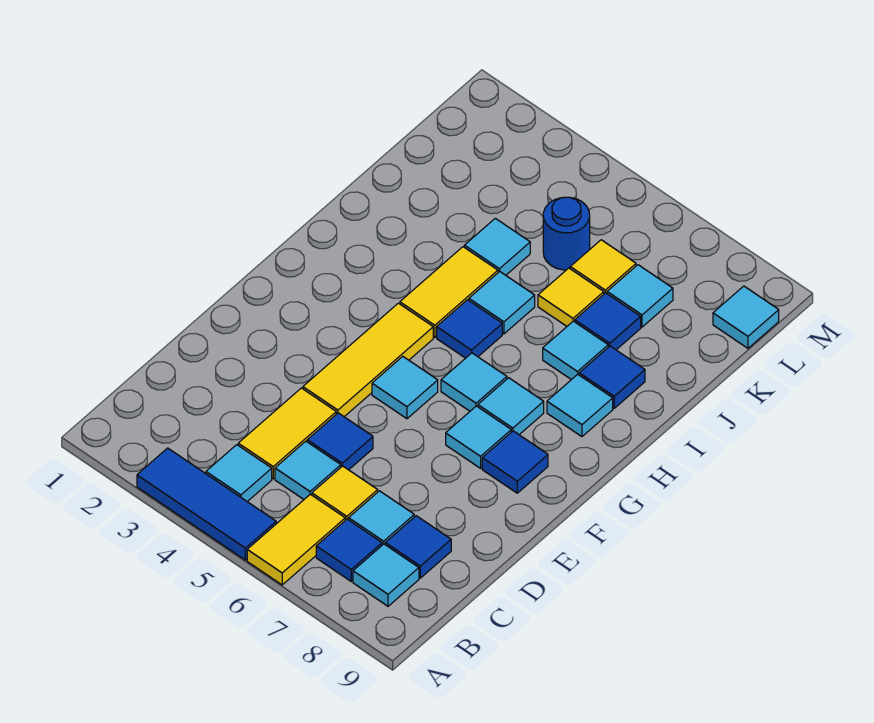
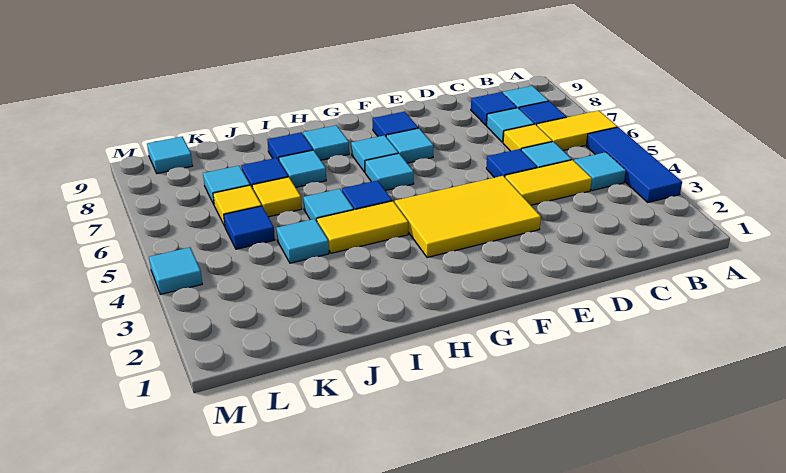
yellow 1x3 tile [303,303,433,417] -> yellow 2x3 tile [395,176,541,258]
cyan 1x1 tile [372,356,438,419] -> cyan 1x1 tile moved to [149,247,202,294]
blue 1x1 round brick [543,197,590,270] -> blue 1x1 tile [224,206,275,249]

